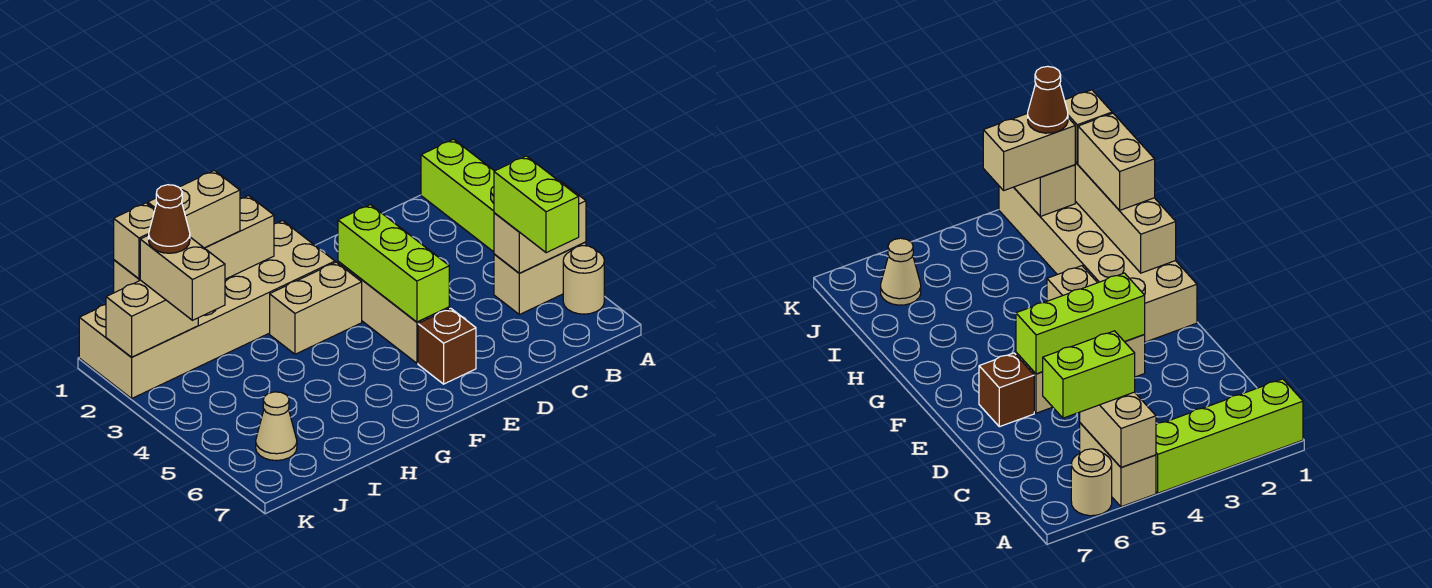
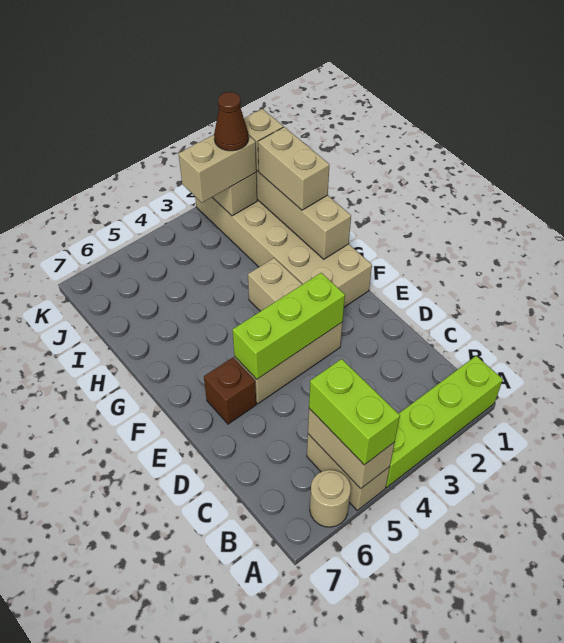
lime 1x2 brick [494,156,579,253] -> lime 1x2 brick turned to [309,359,400,465]
tan 1x1 cone [256,392,297,460] -> none

